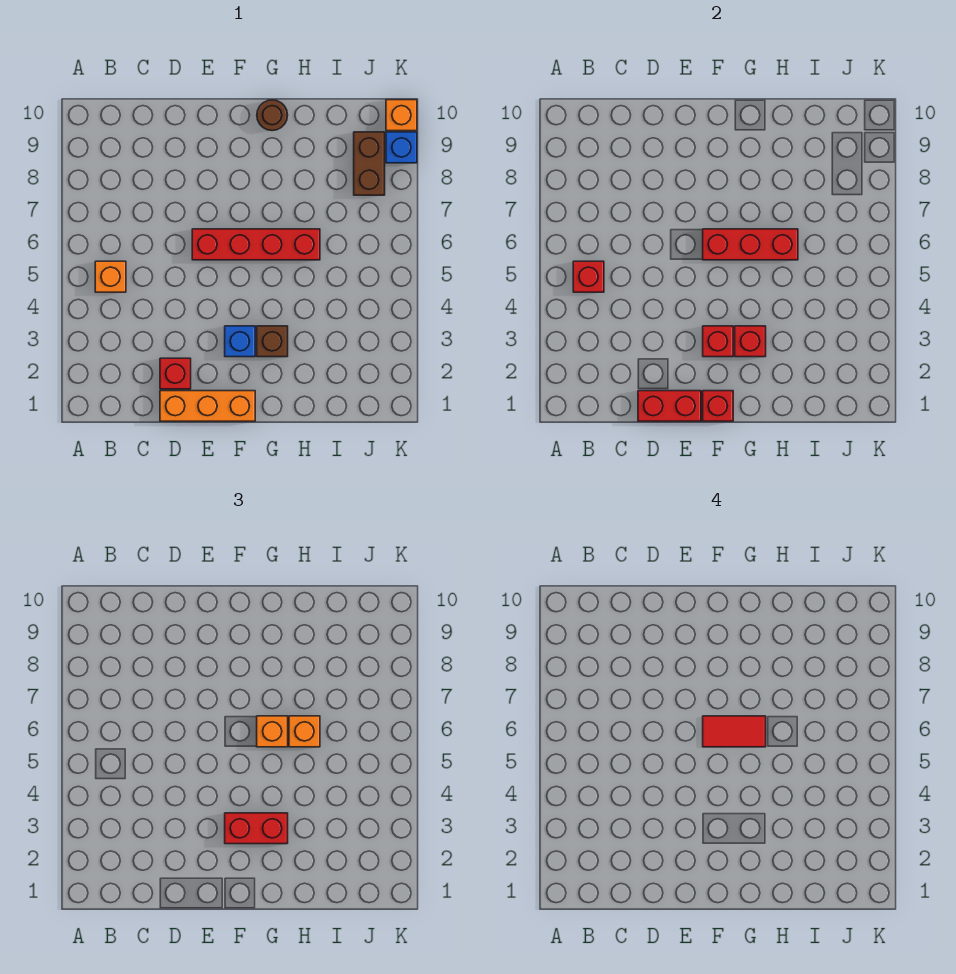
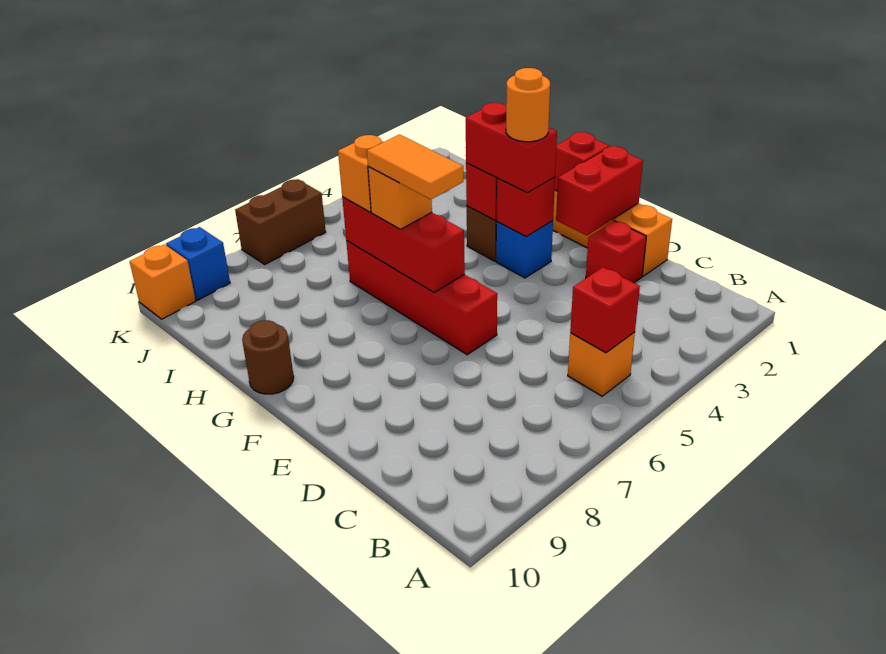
red 1x2 brick [638,391,701,421] -> red 1x2 brick turned to [556,146,643,236]
none -> orange 1x1 round brick [506,68,550,142]
red 1x2 tile [703,716,766,747] -> orange 1x2 tile [367,134,463,199]
brown 1x2 brick [354,132,385,195] -> brown 1x2 brick moved to [235,179,326,264]

